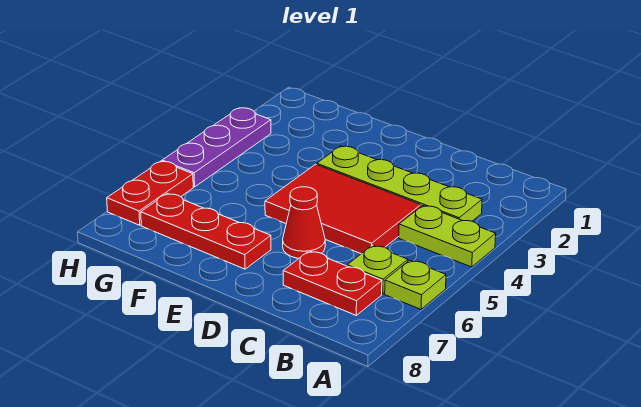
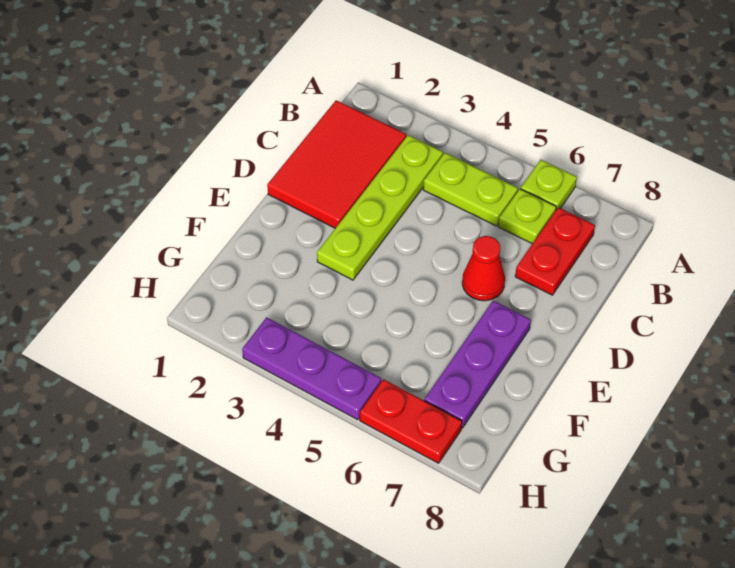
lime 1x2 plate [399,206,496,267] -> lime 1x2 plate turned to [423,153,518,226]
red 2x3 tile [265,164,421,254] -> red 2x3 tile moved to [267,100,406,228]
red 1x3 plate [141,193,271,269] -> purple 1x3 plate [424,301,531,428]

